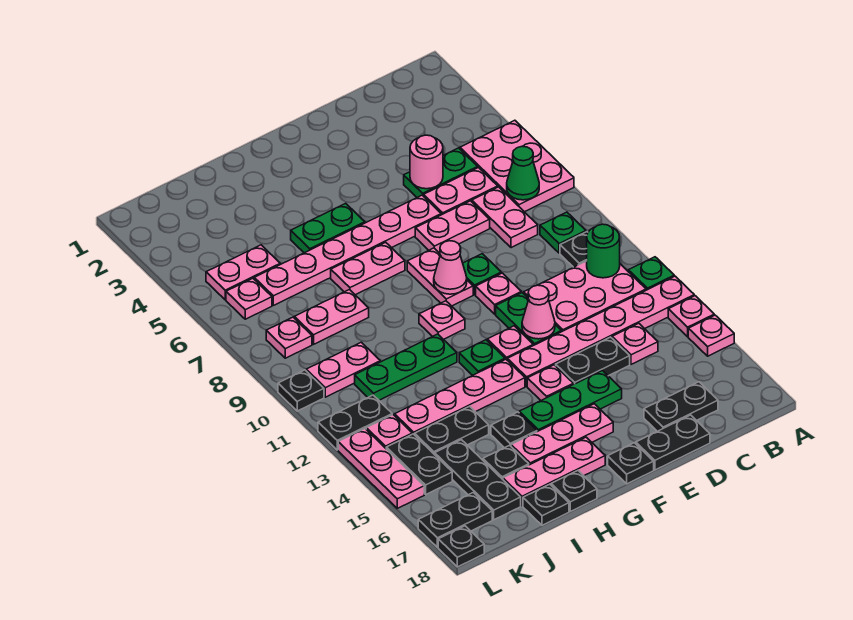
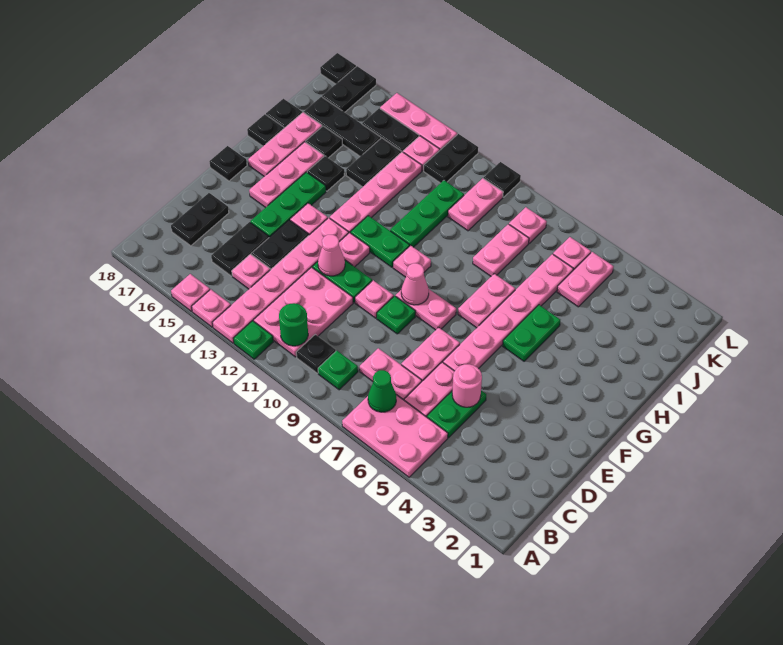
black 1x2 plate [636,415,710,470] -> black 1x2 plate moved to [211,222,269,276]
green 1x1 plate [459,340,505,375] -> green 1x2 plate [350,216,410,267]

